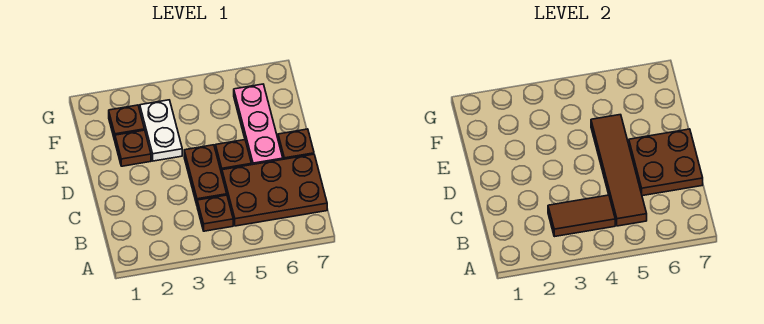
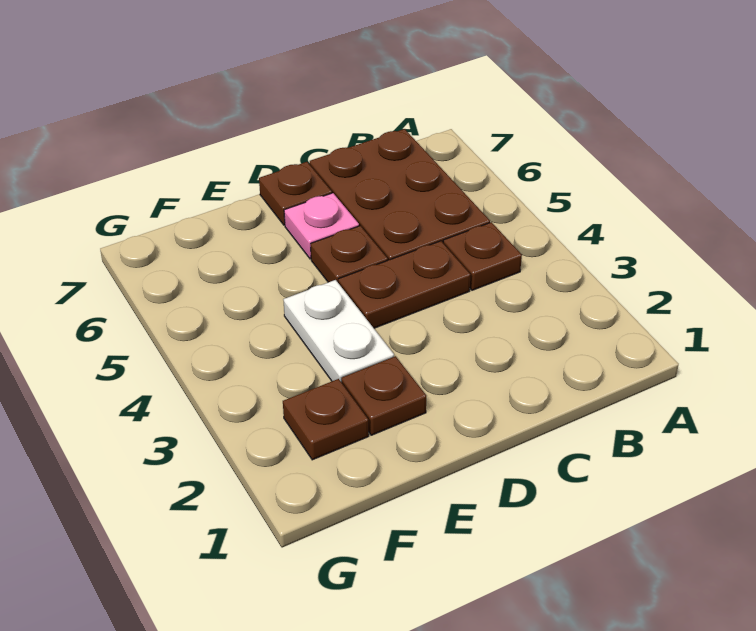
brown 1x2 tile [548,195,615,237] -> none
brown 1x4 tile [591,115,647,226] -> none
brown 2x2 plate [629,129,703,196] -> none
pink 1x3 plate [234,84,283,165] -> pink 1x1 plate [284,193,359,259]
white 1x2 plate [140,100,182,161] -> white 1x2 plate turned to [283,280,394,381]

